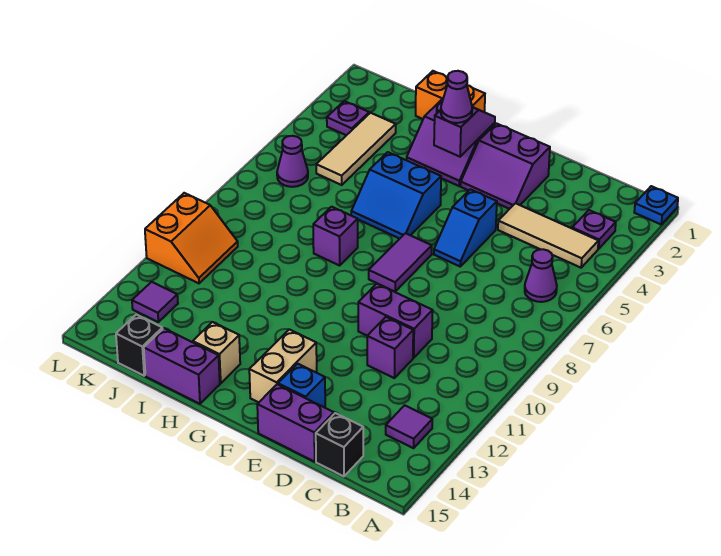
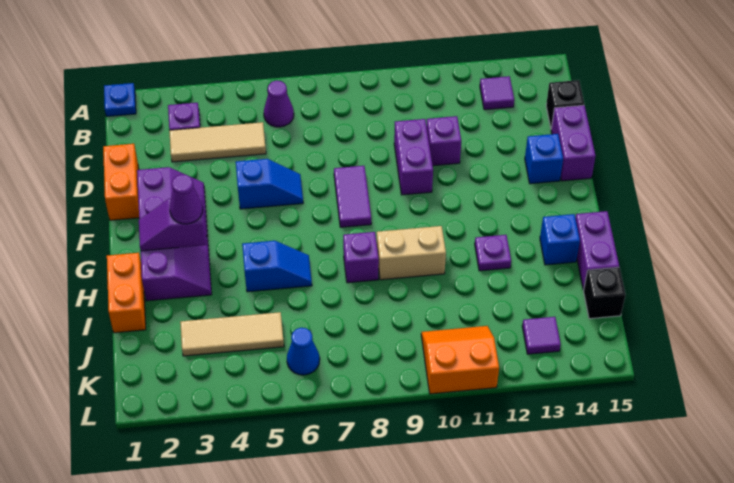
tan 1x3 tile [498,203,598,268] -> tan 1x3 tile turned to [169,122,266,162]
none -> orange 1x2 brick [103,144,139,220]
purple 1x2 tile [369,233,432,292] -> purple 1x2 tile turned to [334,166,371,227]
tan 1x2 brick [249,329,317,402] -> tan 1x2 brick moved to [377,226,446,280]
blue 2x2 slope [351,152,441,239] -> blue 1x2 slope [242,241,312,292]
tan 1x1 brick [193,322,240,383] -> blue 1x1 brick [540,214,580,265]
purple 1x1 plate [327,101,369,135] -> purple 1x1 plate moved to [475,235,511,271]
purple 1x1 cone [277,136,308,187] -> blue 1x1 cone [287,328,320,375]

